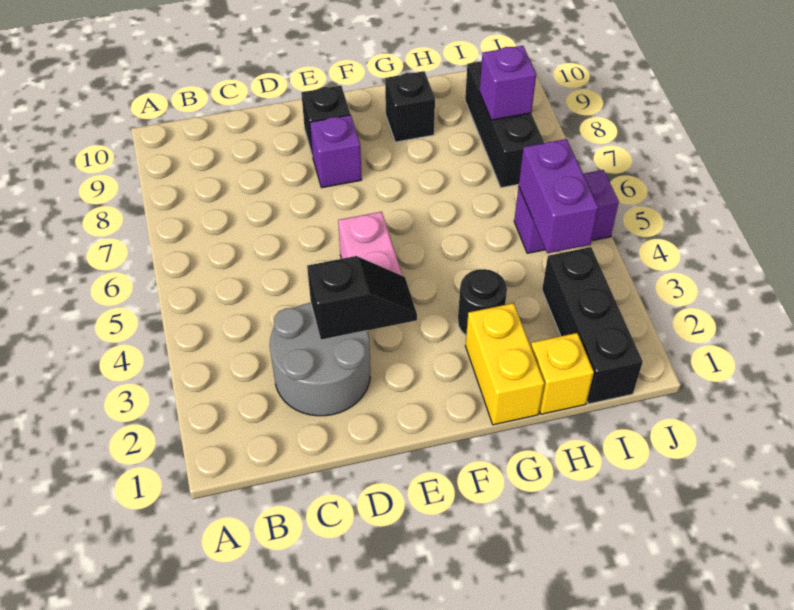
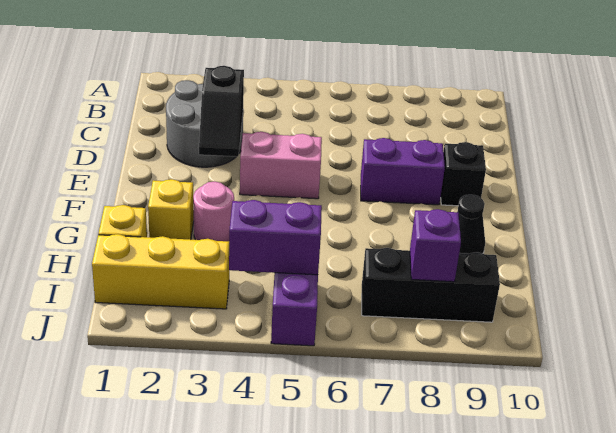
purple 1x1 brick [310,115,362,188] -> purple 1x2 brick [361,138,445,205]
yellow 1x2 brick [466,303,544,425] -> yellow 1x1 brick [148,179,194,240]
black 1x1 round brick [458,269,507,335] -> pink 1x1 round brick [193,181,234,241]
black 1x1 brick [385,71,435,142] -> black 1x1 cone [457,195,485,254]
black 1x3 brick [542,247,643,404] -> yellow 1x3 brick [92,234,229,309]

